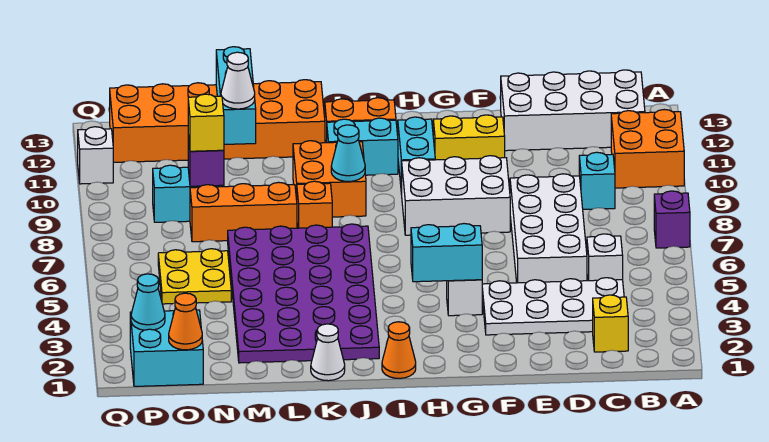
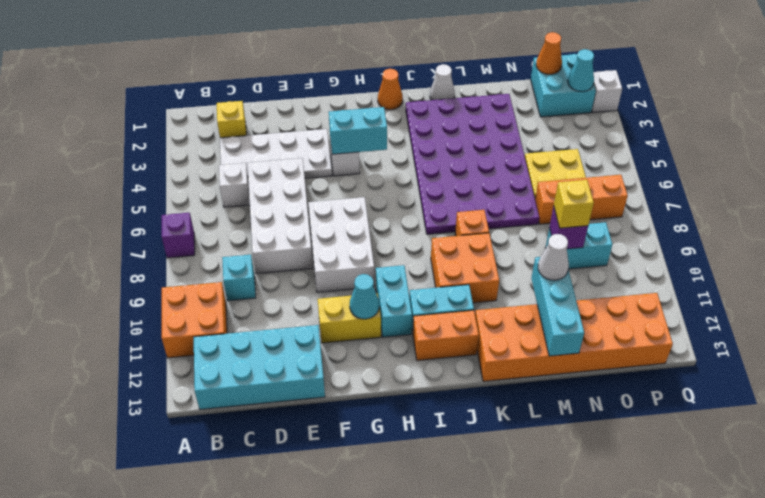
white 2x4 brick [501,70,645,151] -> cyan 2x4 brick [194,325,325,409]
white 2x3 brick [402,156,510,235] -> white 2x3 brick turned to [308,197,374,292]
cyan 1x1 cone [331,125,365,182] -> cyan 1x1 cone moved to [350,274,379,319]
orange 1x3 brick [190,182,297,242] -> orange 1x3 brick moved to [535,175,628,224]
white 1x1 brick [78,127,113,184] -> white 1x1 brick moved to [592,70,622,113]

